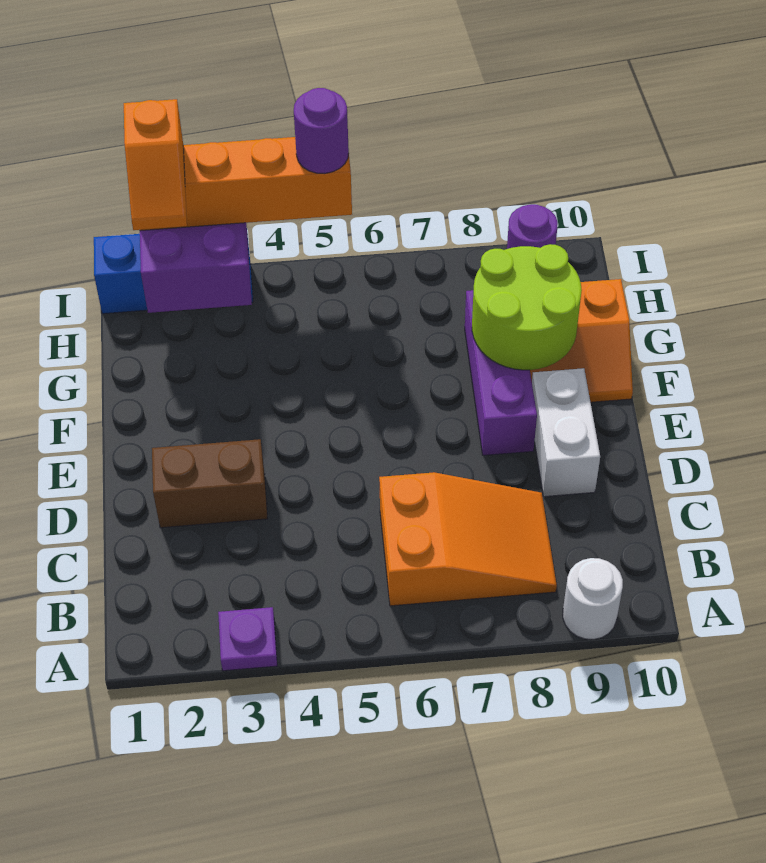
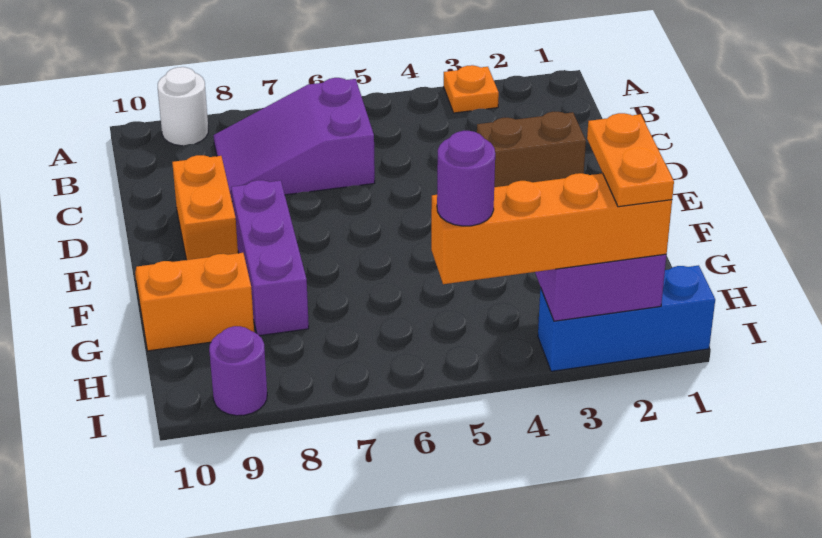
purple 1x1 plate [218,607,277,671] -> orange 1x1 plate [444,65,499,113]
orange 2x3 slope [379,472,557,606] -> purple 2x3 slope [213,78,375,200]
white 1x2 brick [532,368,600,497] -> orange 1x2 brick [172,155,238,260]
lime 2x2 round brick [472,244,582,370] -> none
orange 1x2 slope [124,99,187,230] -> orange 1x2 plate [587,113,674,207]

